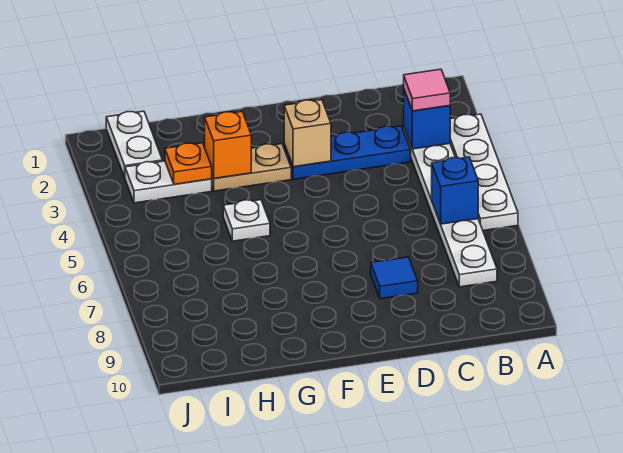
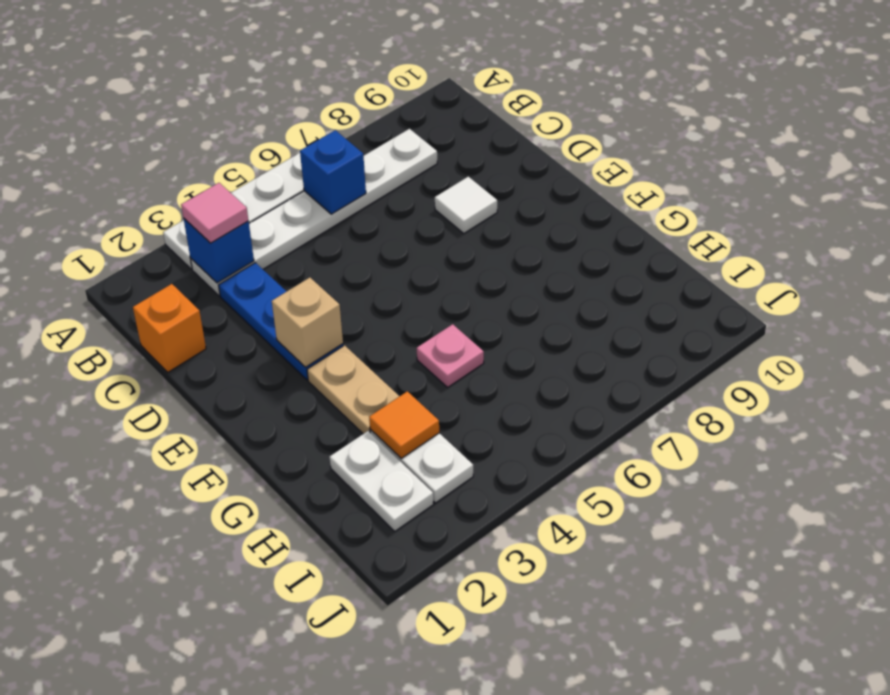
blue 1x1 tile [371,257,418,299] -> white 1x1 tile [435,177,497,233]
orange 1x1 brick [205,112,251,178] -> orange 1x1 brick moved to [133,284,206,372]
white 1x1 plate [223,200,270,241] -> pink 1x1 plate [417,324,484,387]
orange 1x1 plate [165,143,212,184] -> orange 1x1 tile [369,391,439,458]
white 1x2 plate [106,111,163,177] -> white 1x2 plate turned to [330,431,434,531]

